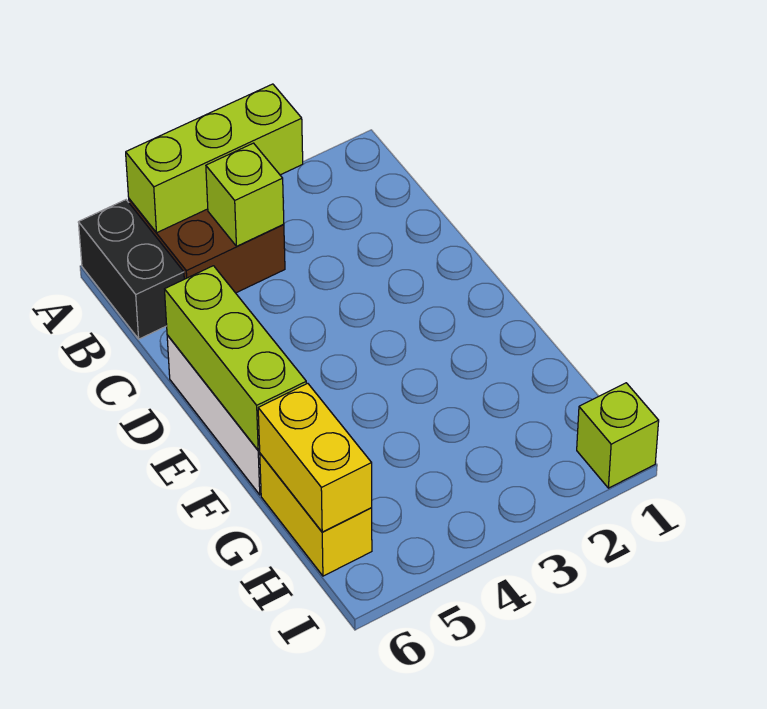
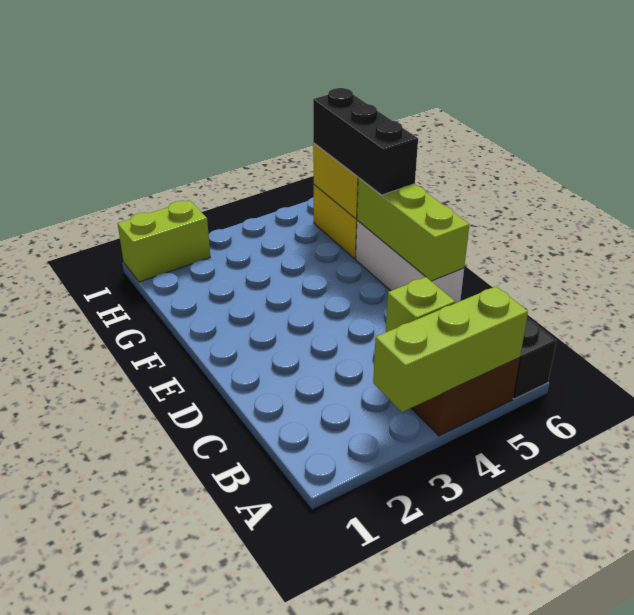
none -> black 1x3 brick [313,88,418,195]
lime 1x1 brick [577,383,659,488] -> lime 1x2 brick [118,201,210,282]

